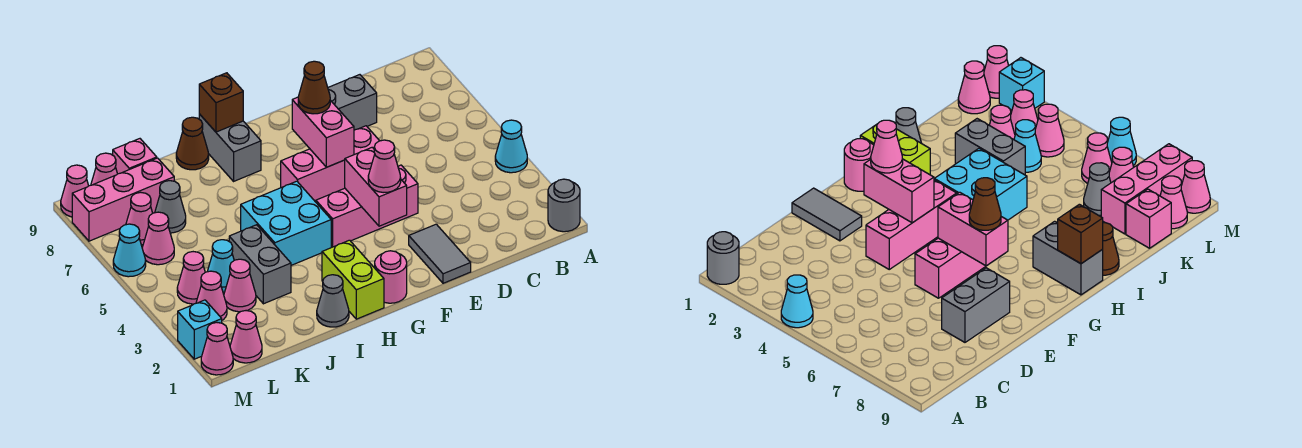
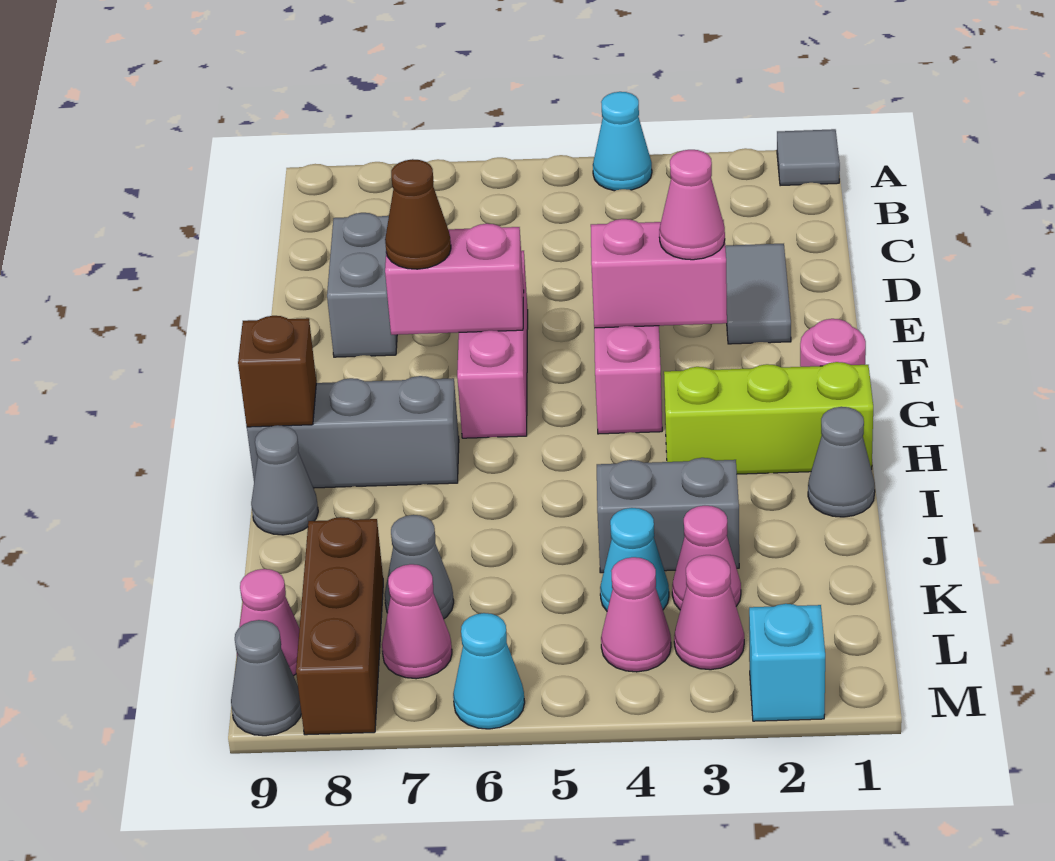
grey 1x1 round brick [548,179,580,232] -> grey 1x1 tile [777,129,840,186]
grey 1x2 tile [409,224,471,283] -> grey 1x2 tile turned to [725,244,791,344]
lime 1x2 brick [322,240,384,319] -> lime 1x3 brick [664,362,873,474]
cyan 2x2 brick [241,181,331,265] -> none
grey 1x2 brick [199,114,261,181] -> grey 1x3 brick [247,376,459,488]
brown 1x1 cone [176,117,209,170] -> grey 1x1 cone [251,425,318,535]
pink 1x3 brick [72,158,174,241] -> brown 1x3 brick [296,517,383,735]
pink 1x1 brick [113,139,157,174] -> none
pink 1x1 cone [230,311,262,363] -> none
pink 1x1 cone [142,212,174,265] -> none
pink 1x1 cone [201,323,233,375] -> none
pink 1x1 cone [61,165,89,217] -> grey 1x1 cone [231,620,301,736]

